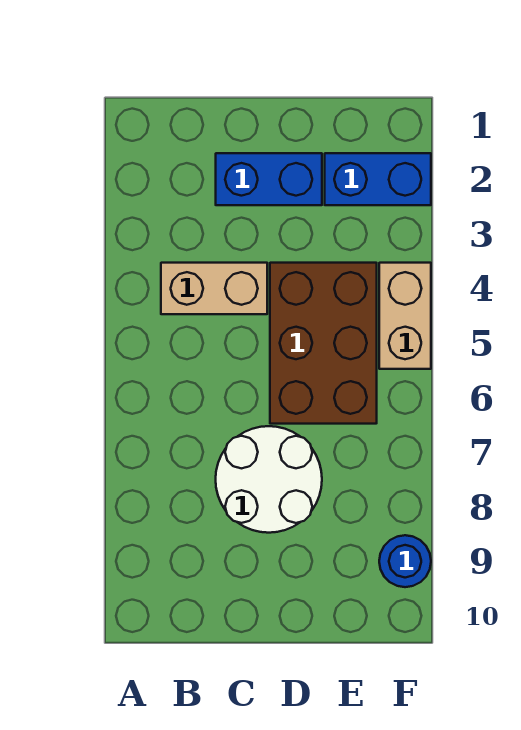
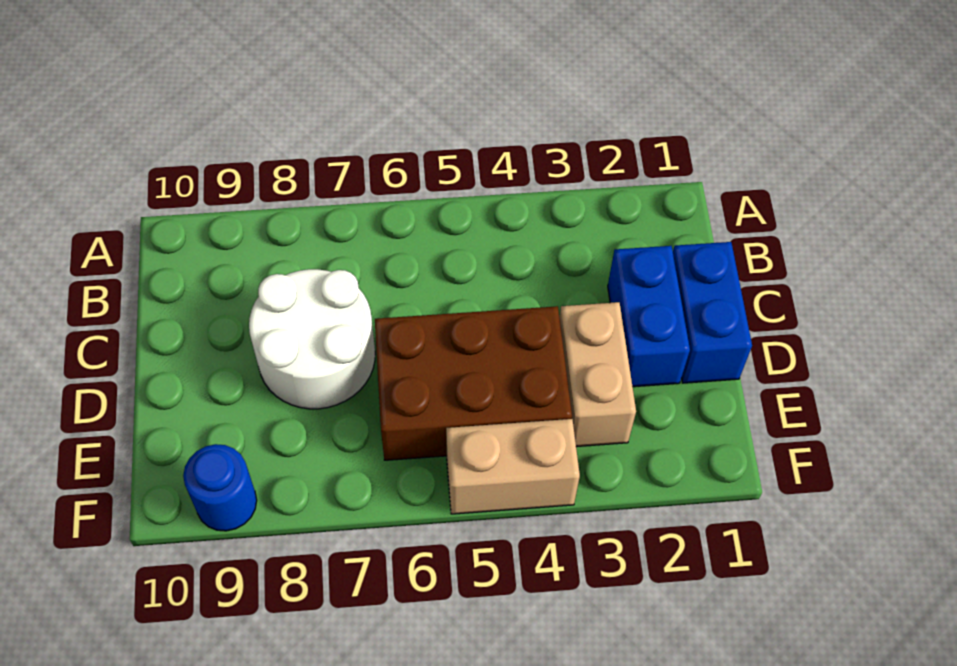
tan 1x2 brick [161,263,267,314] -> tan 1x2 brick moved to [559,302,636,447]
blue 1x2 brick [325,153,431,205] -> blue 1x2 brick moved to [673,242,752,383]

